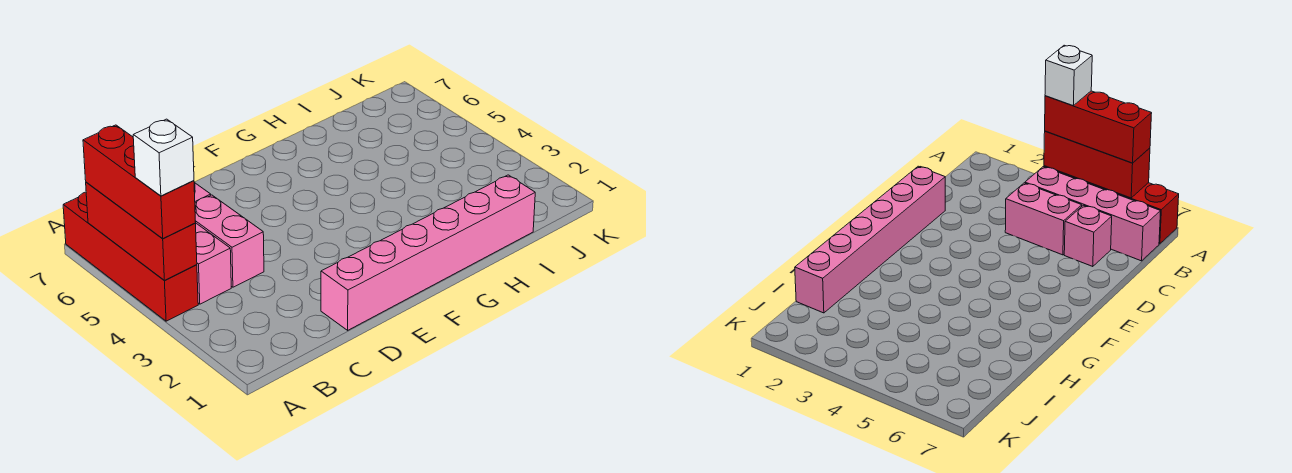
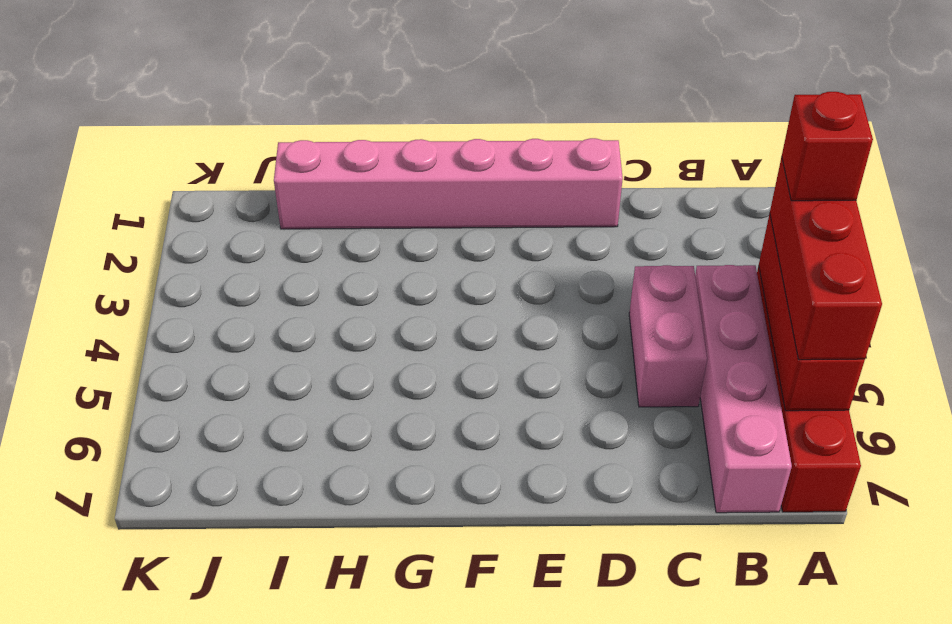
white 1x1 brick [133,119,194,196] -> red 1x1 brick [782,92,873,201]
pink 1x1 brick [1064,205,1112,267] -> none

